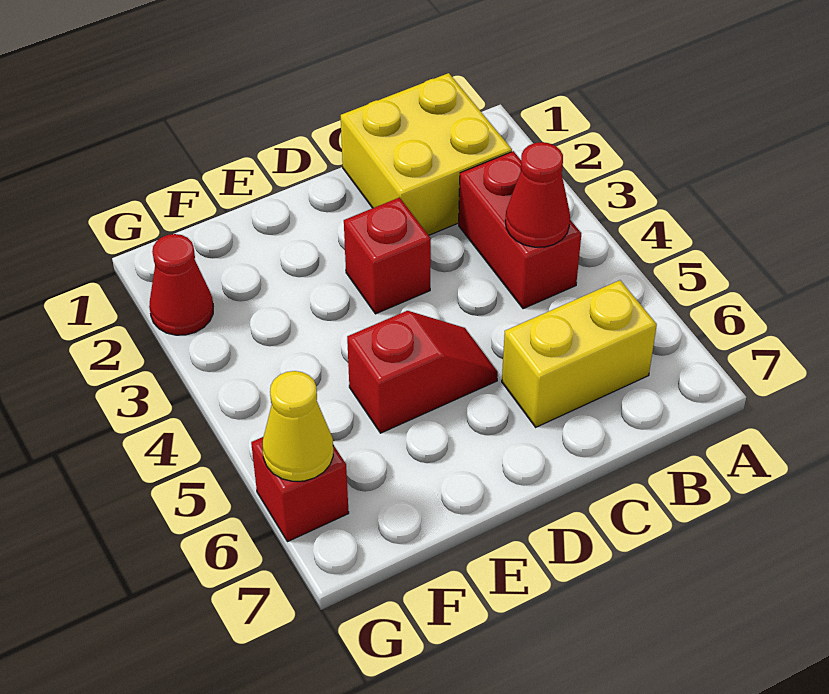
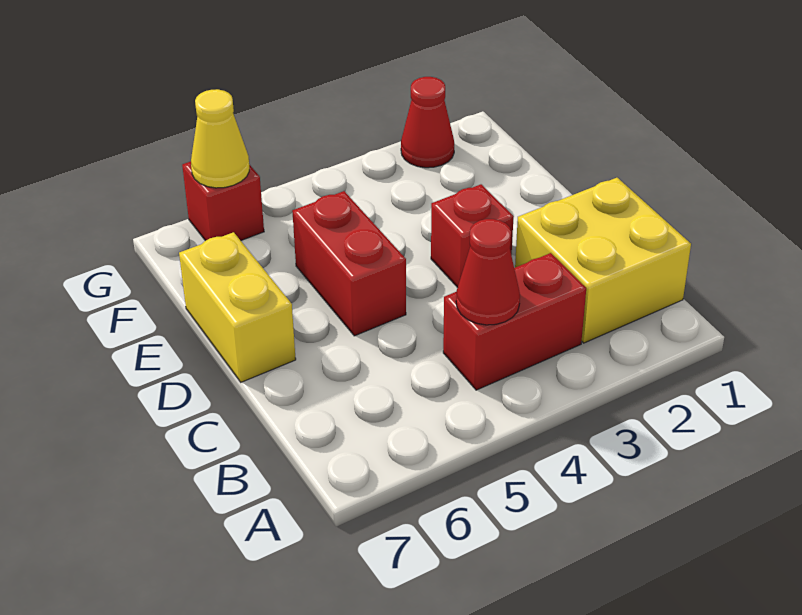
yellow 1x2 brick [502,280,657,427] -> yellow 1x2 brick moved to [179,232,296,382]
red 1x2 slope [347,311,498,433] -> red 1x2 brick [292,191,406,336]

